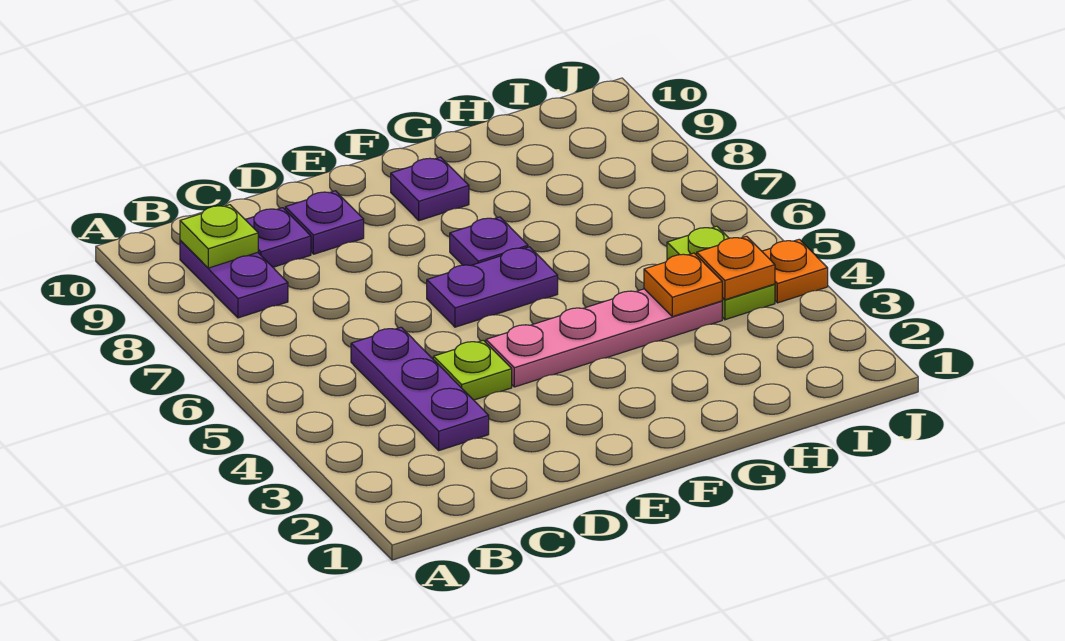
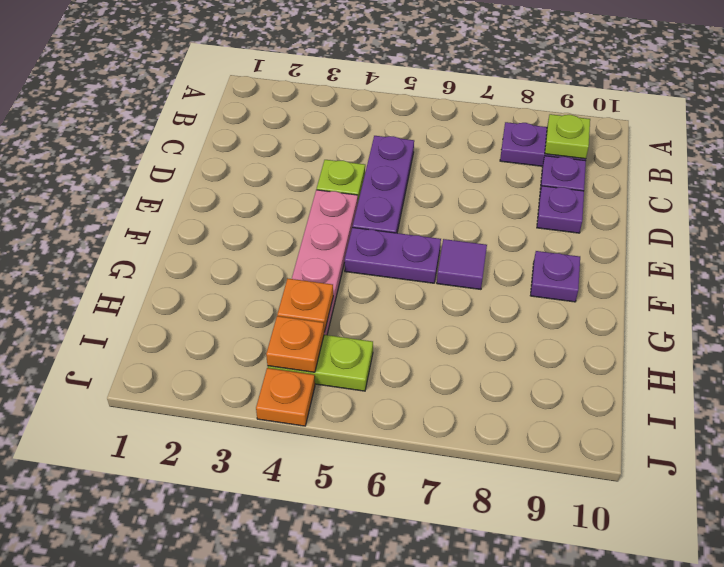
purple 1x3 plate [351,327,489,450] -> purple 1x3 plate turned to [353,136,414,233]
purple 1x2 plate [427,247,558,327] -> purple 1x2 plate turned to [345,227,441,283]
purple 1x1 plate [450,217,528,265] -> purple 1x1 tile [437,239,487,289]

